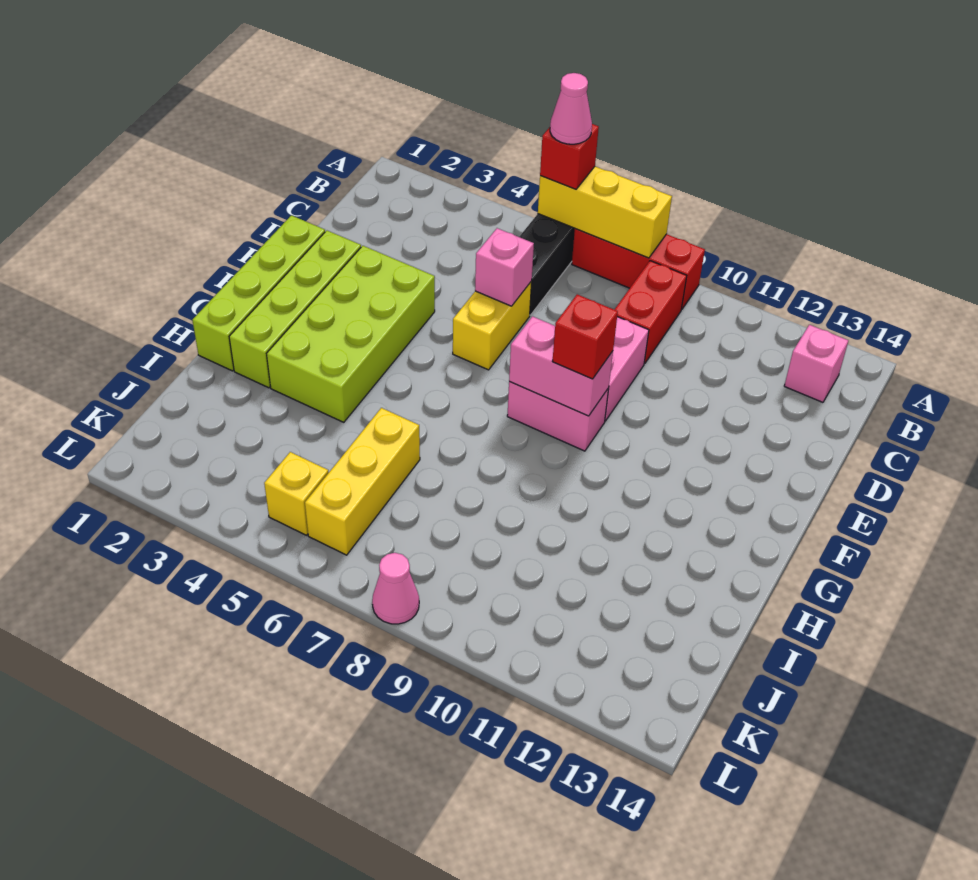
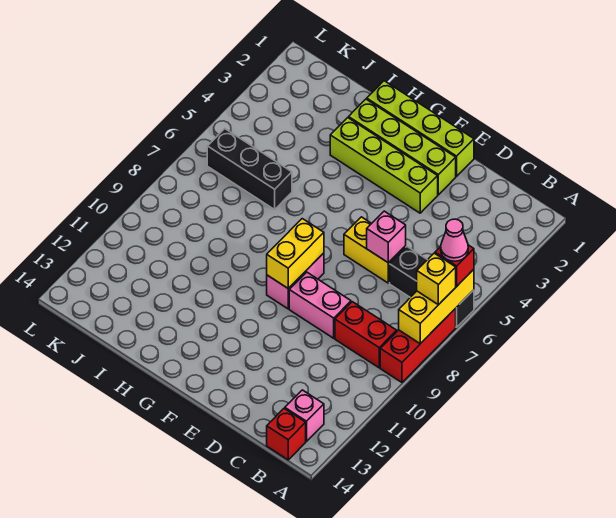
lime 2x4 brick [267,246,435,422] -> lime 1x4 brick [330,118,438,213]
pink 1x2 brick [509,316,613,416] -> yellow 1x2 brick [267,219,324,288]
red 1x1 brick [552,294,618,379] -> red 1x1 brick moved to [267,409,306,460]
yellow 1x3 brick [305,408,420,555] -> black 1x3 brick [207,129,292,209]
yellow 1x1 brick [264,452,329,535] -> yellow 1x1 brick moved to [417,253,456,305]
pink 1x1 cone [372,553,419,624] -> none

